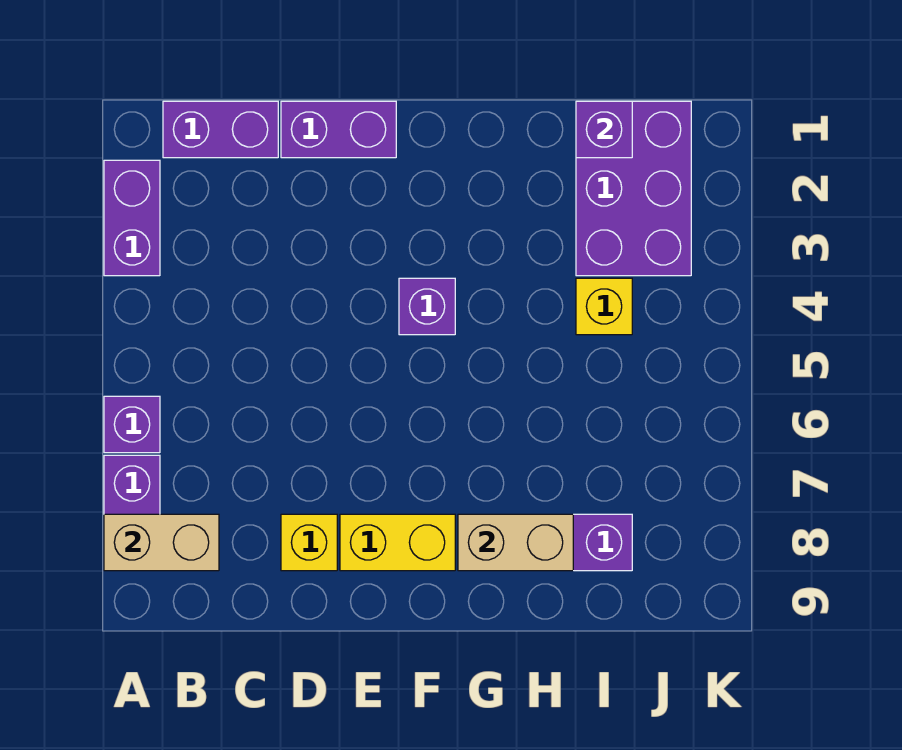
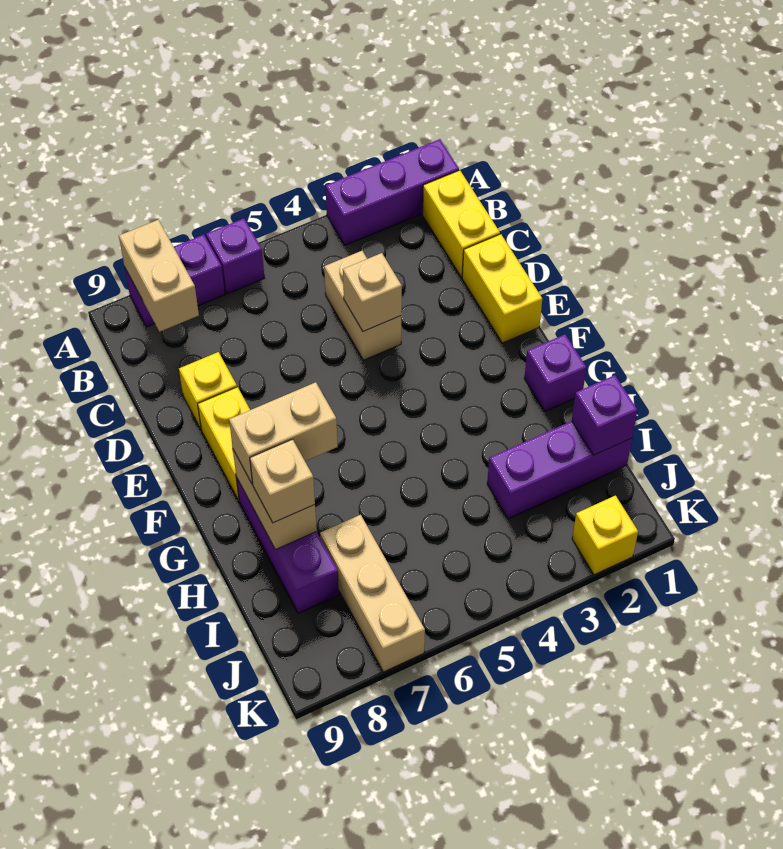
purple 1x2 brick [104,160,160,276] -> purple 1x3 brick [326,139,459,245]
purple 1x2 brick [163,101,278,158] -> yellow 1x2 brick [423,170,500,277]
none -> tan 1x2 brick [324,251,401,360]
purple 1x2 brick [281,101,396,158] -> yellow 1x2 brick [462,234,542,343]
none -> tan 1x1 brick [343,253,402,331]
purple 1x1 brick [399,278,455,335] -> purple 1x1 brick moved to [524,334,586,411]
none -> tan 1x2 brick [229,382,338,484]
none -> tan 1x1 brick [250,439,315,523]
purple 2x3 brick [576,101,691,276] -> purple 1x3 brick [487,421,632,519]
yellow 1x1 brick [576,278,632,335] -> yellow 1x1 brick moved to [572,496,638,575]
none -> tan 1x3 brick [320,515,425,672]

